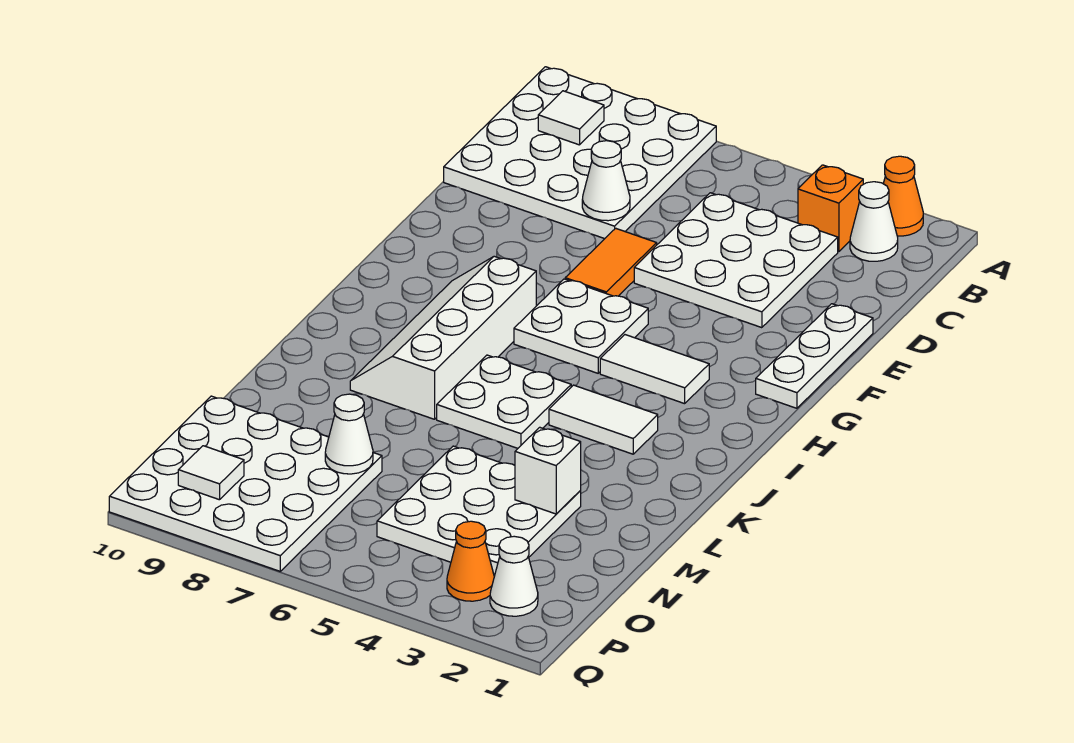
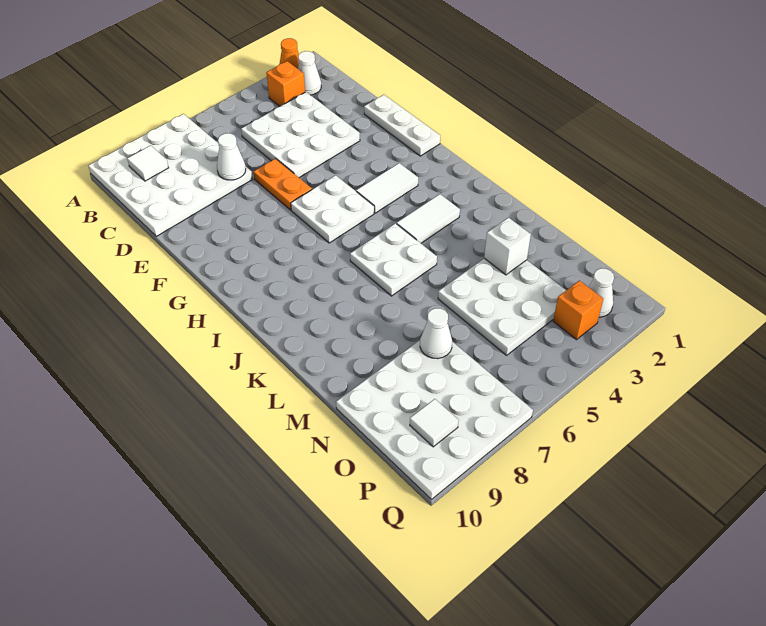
orange 1x2 tile [565,228,657,296] -> orange 1x2 plate [254,159,312,210]
white 2x4 slope [350,256,536,419] -> none
orange 1x1 cone [447,521,494,601] -> orange 1x1 brick [553,280,603,340]

